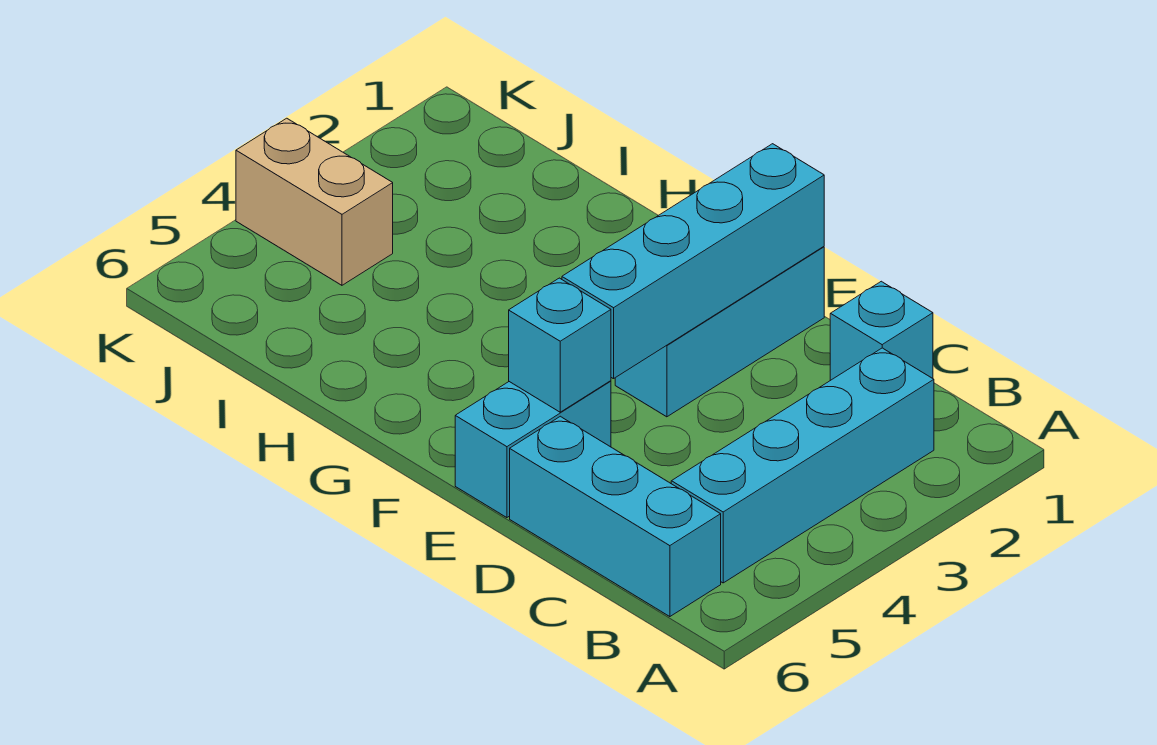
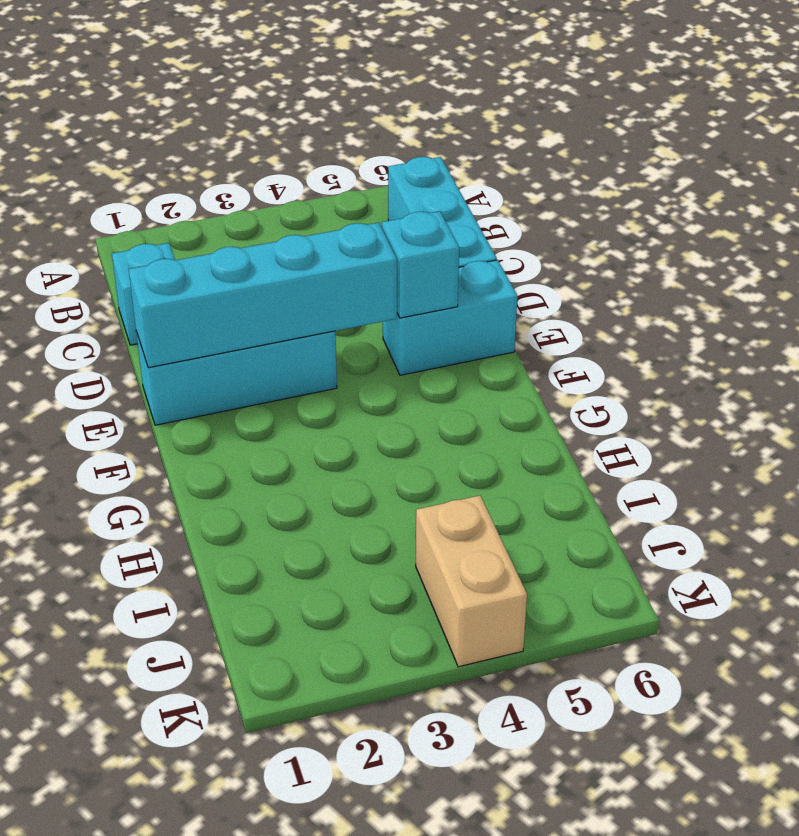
cyan 1x4 brick [671,348,934,583] -> none

